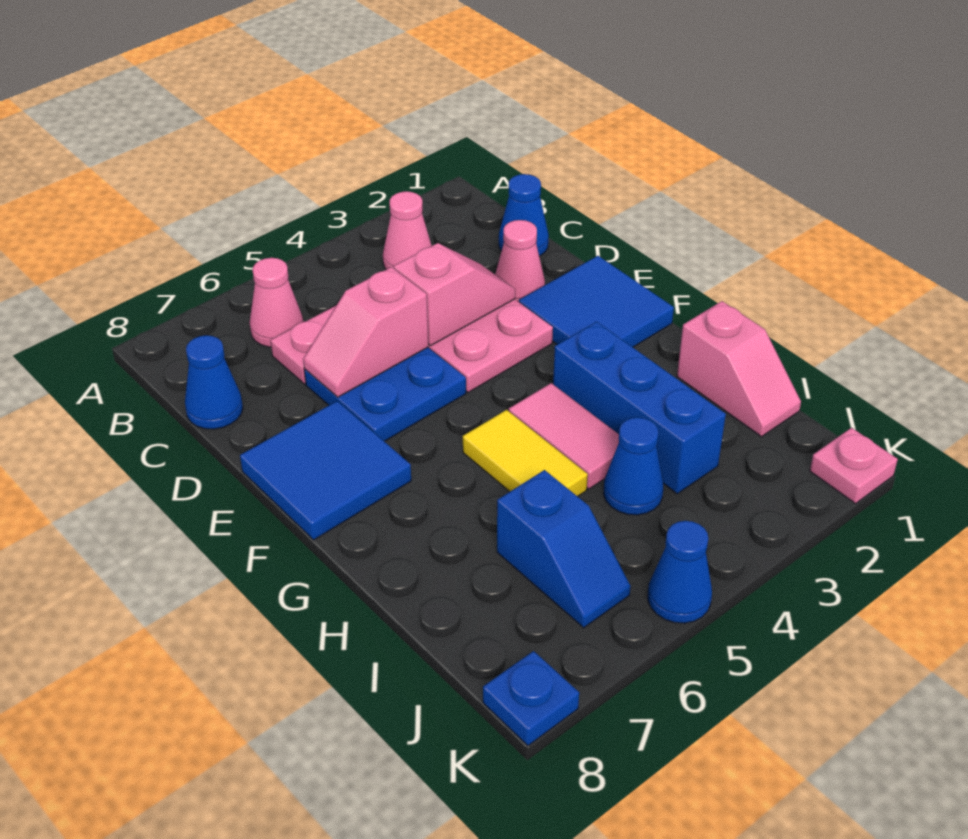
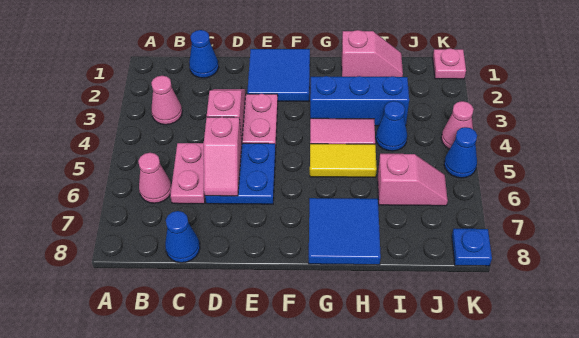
pink 1x1 cone [495,220,545,302] -> pink 1x1 cone moved to [441,101,474,149]
blue 2x2 tile [240,401,411,540] -> blue 2x2 tile moved to [309,198,381,265]
blue 1x2 slope [497,470,631,628] -> pink 1x2 slope [378,154,448,206]

